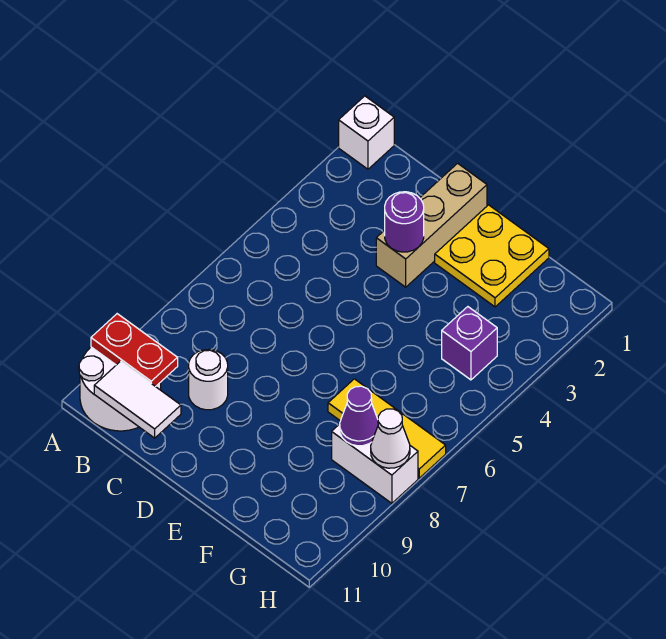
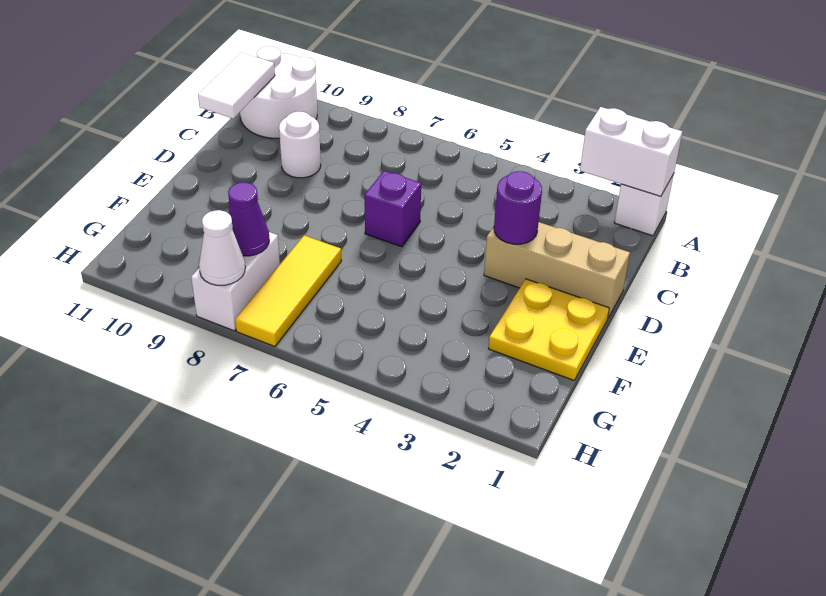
none -> white 1x2 brick [580,107,682,196]
red 1x2 plate [91,314,178,387] -> none
purple 1x1 brick [442,307,497,380] -> purple 1x1 brick moved to [365,171,421,247]

